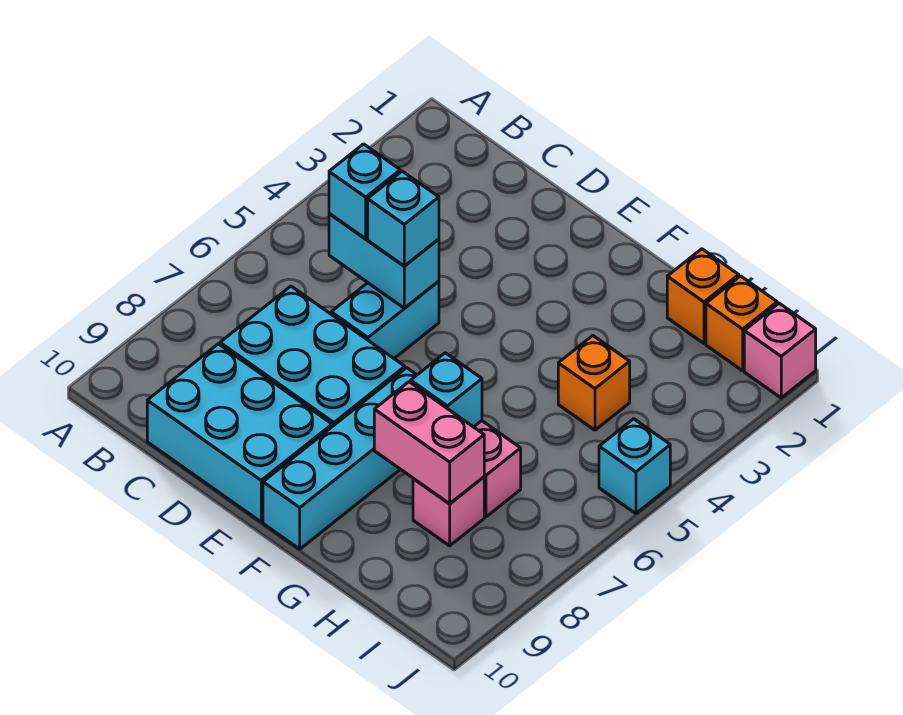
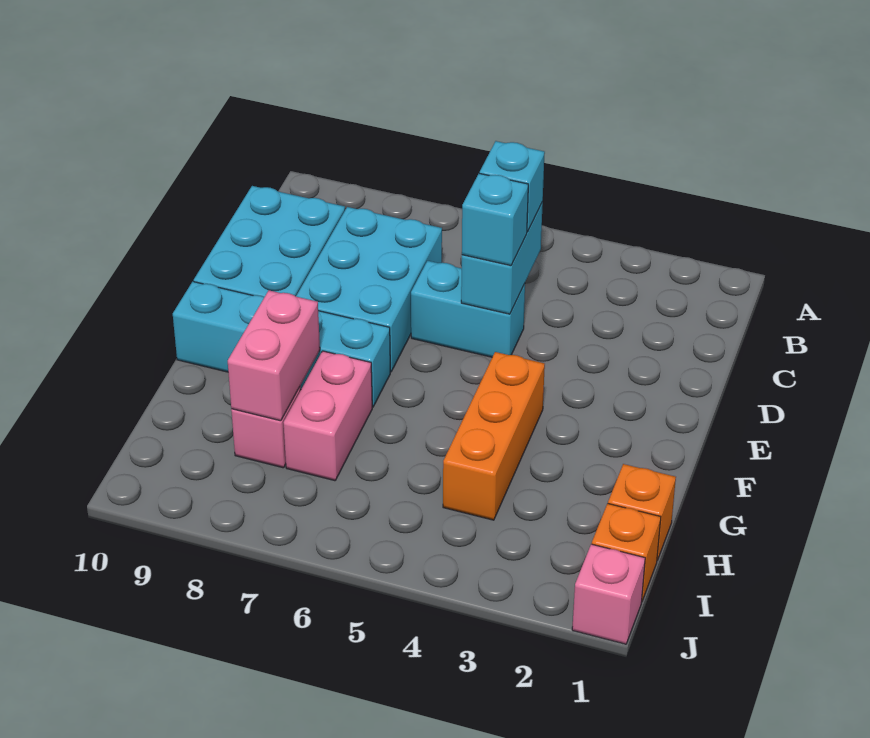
cyan 1x1 brick [411,353,482,427] -> none
orange 1x1 brick [558,336,630,430] -> orange 1x3 brick [443,352,545,520]
cyan 1x1 brick [599,419,670,514] -> none

